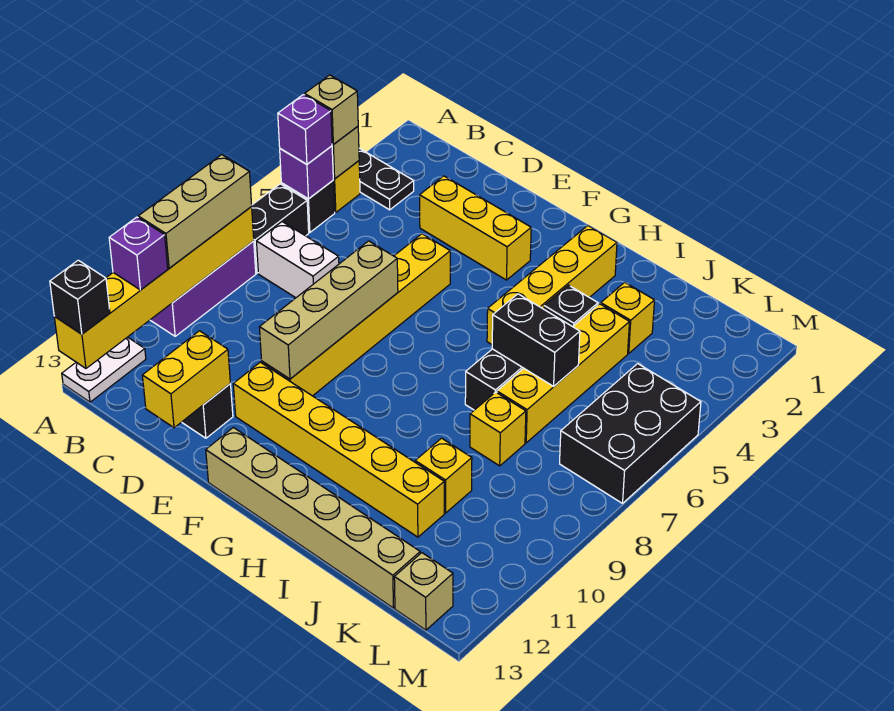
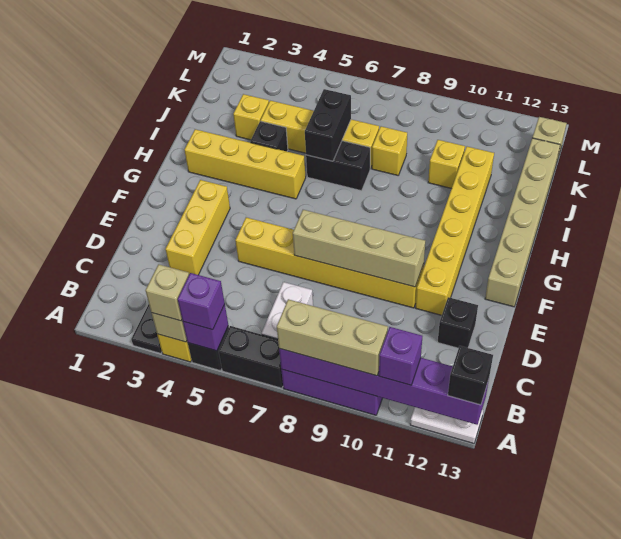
yellow 1x6 brick [54,207,254,368] -> purple 1x6 brick [279,349,489,425]
yellow 1x2 brick [142,331,230,428] -> none
black 2x3 brick [560,364,701,503] -> none

